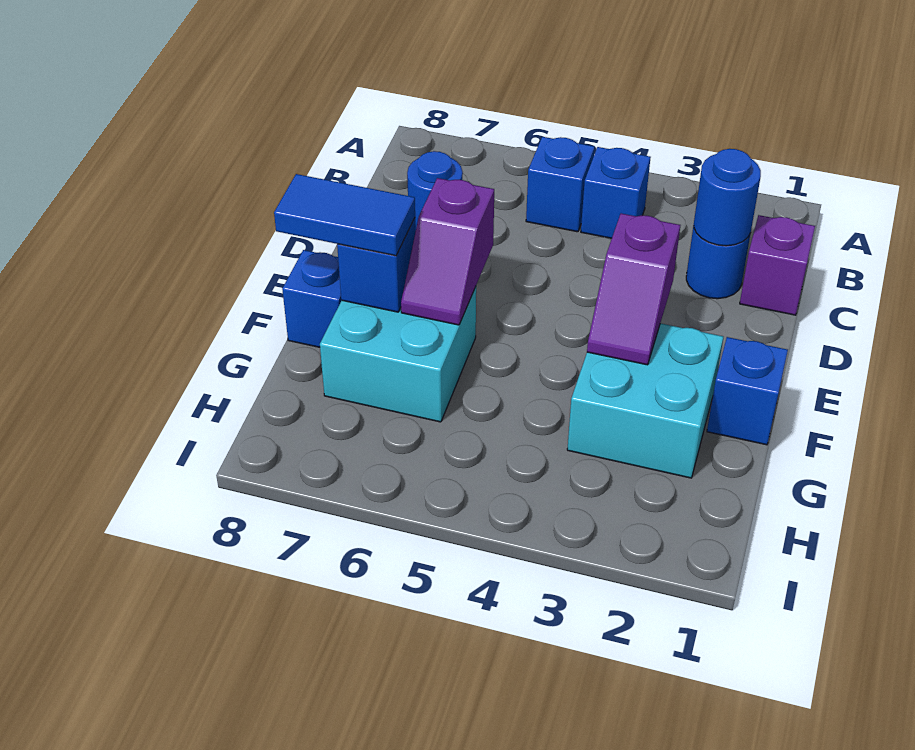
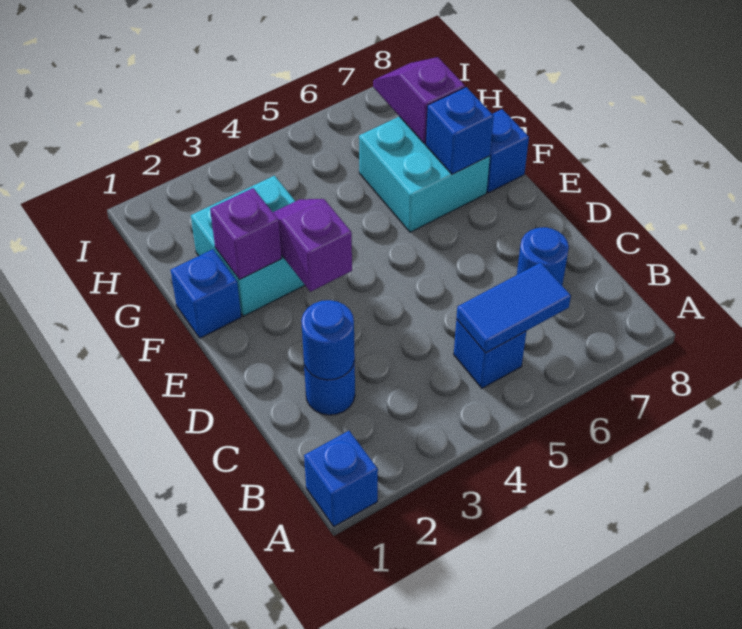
blue 1x1 brick [581,147,651,238] -> blue 1x1 brick moved to [304,431,378,526]
purple 1x1 brick [740,215,815,315] -> purple 1x1 brick moved to [210,188,282,279]
purple 1x2 slope [401,178,494,325] -> purple 1x2 slope moved to [373,57,465,144]
blue 1x2 tile [274,174,415,256] -> blue 1x2 tile moved to [456,262,571,353]

